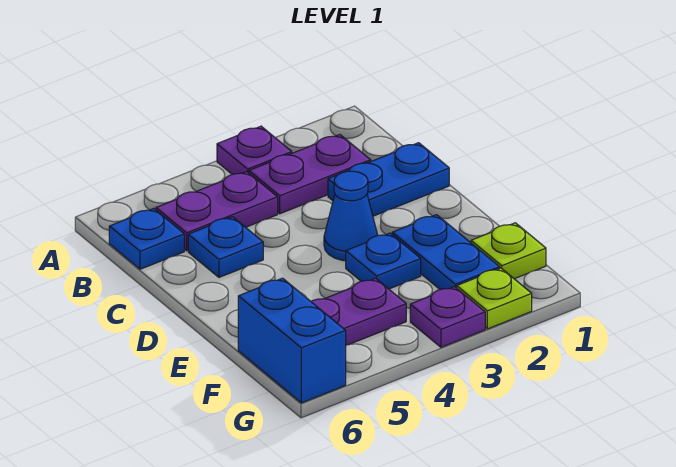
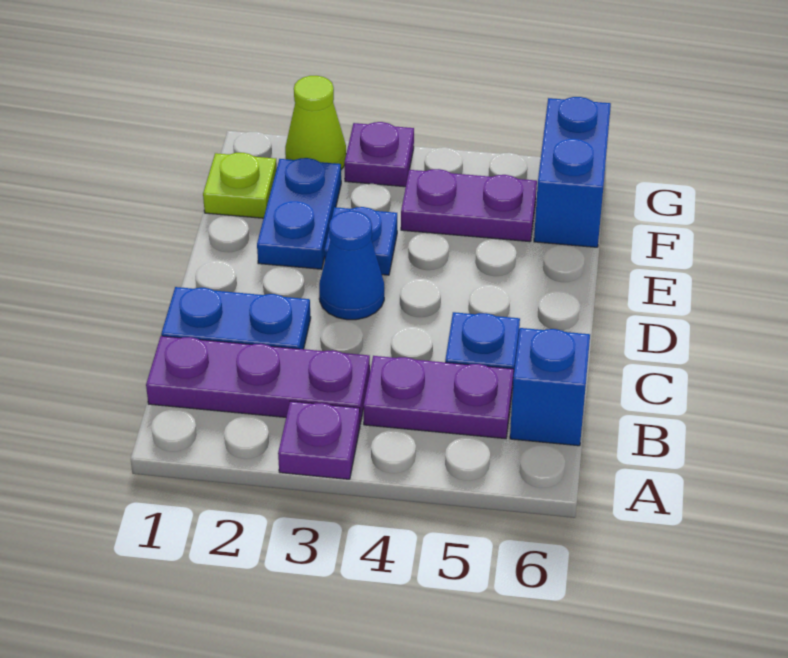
purple 1x2 plate [249,135,371,214] -> purple 1x3 plate [146,336,370,424]
blue 1x1 plate [109,208,184,269] -> blue 1x1 brick [510,328,590,446]
lime 1x1 plate [457,268,532,329] -> lime 1x1 cone [285,76,346,169]

